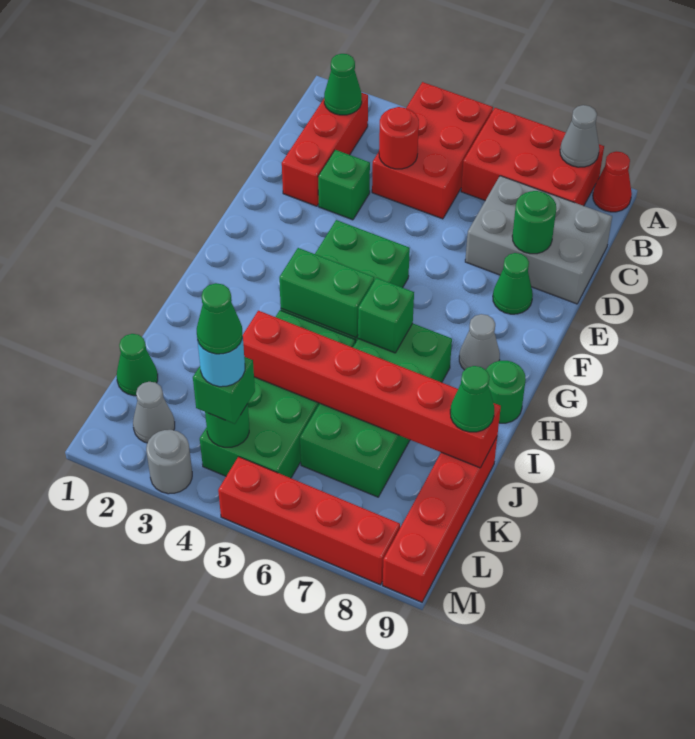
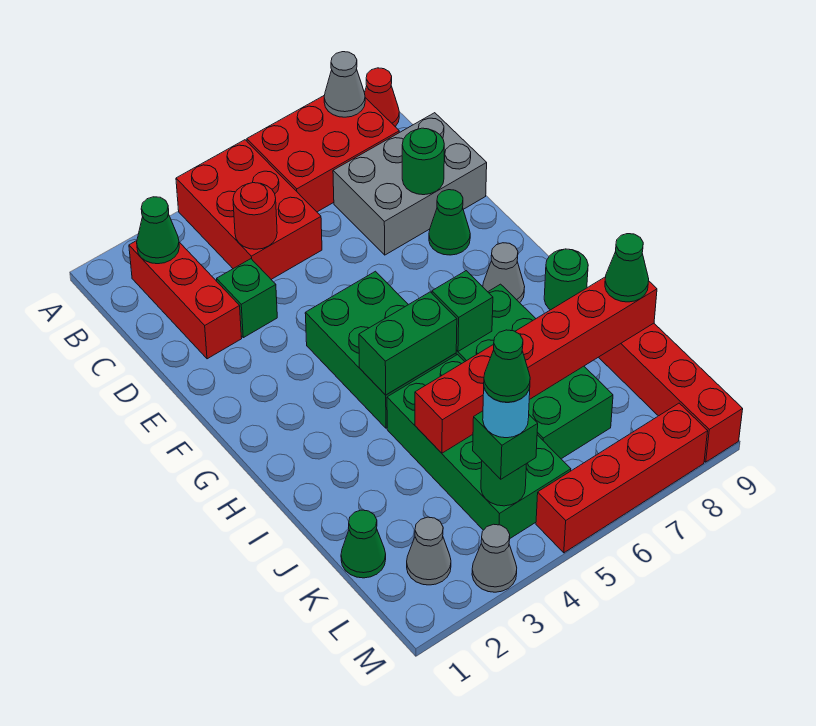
grey 1x1 round brick [146,430,192,494] -> grey 1x1 cone [472,524,517,592]

